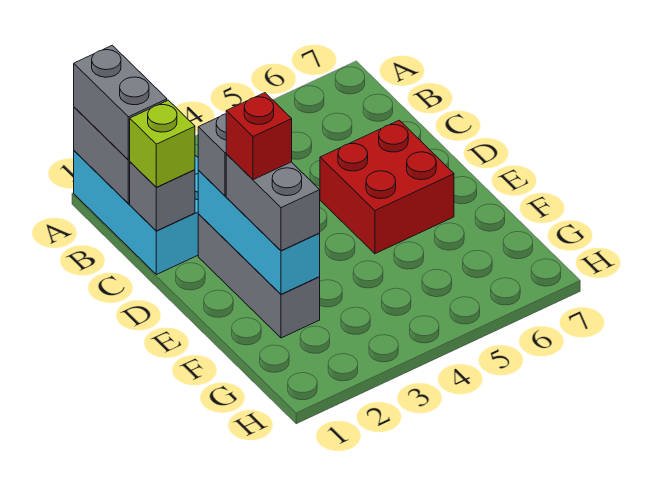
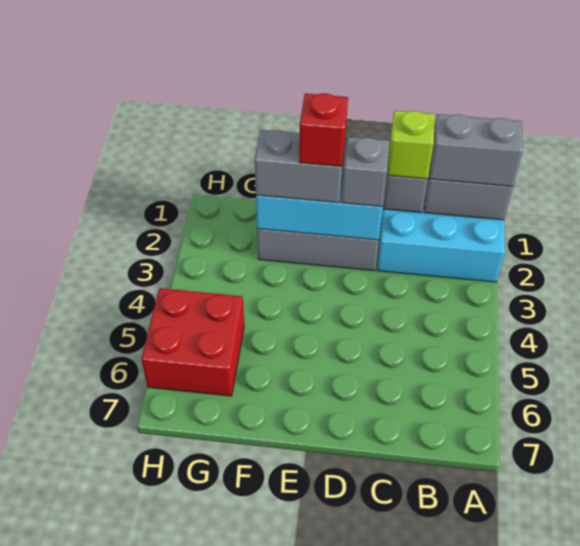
red 2x2 brick [320,120,454,254] -> red 2x2 brick moved to [141,288,244,396]

